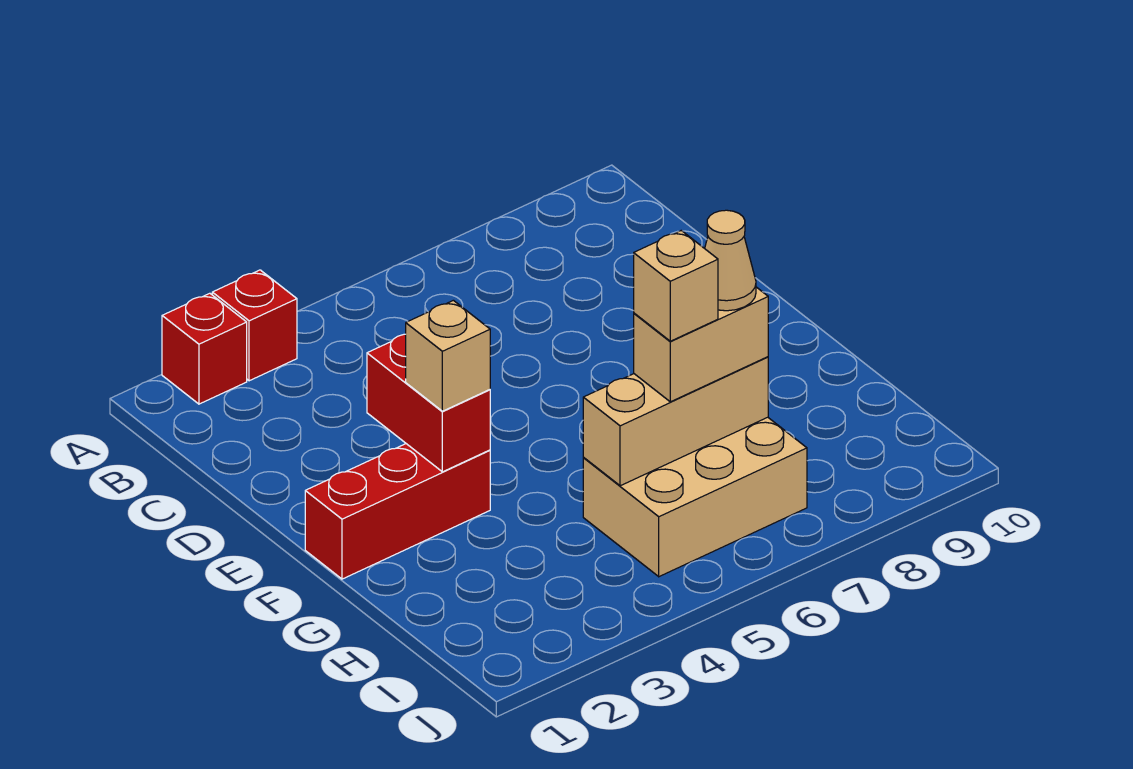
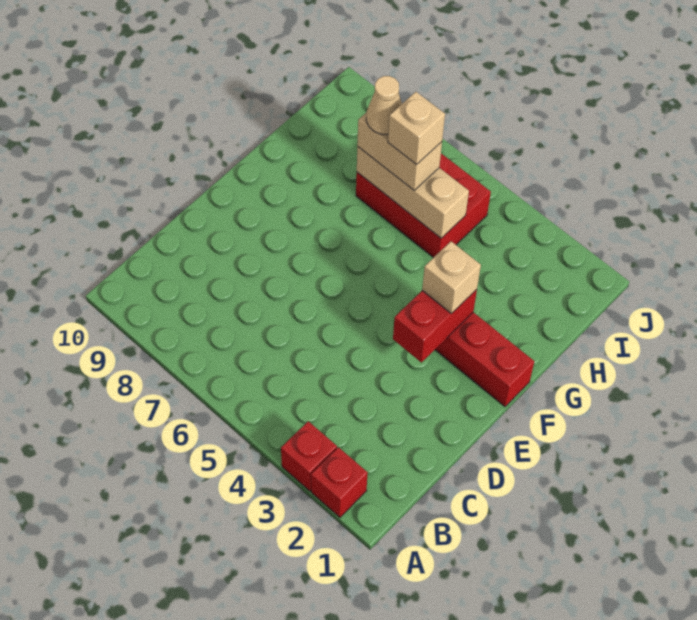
tan 2x3 brick [583,417,807,577] -> red 2x3 brick [356,154,491,258]

